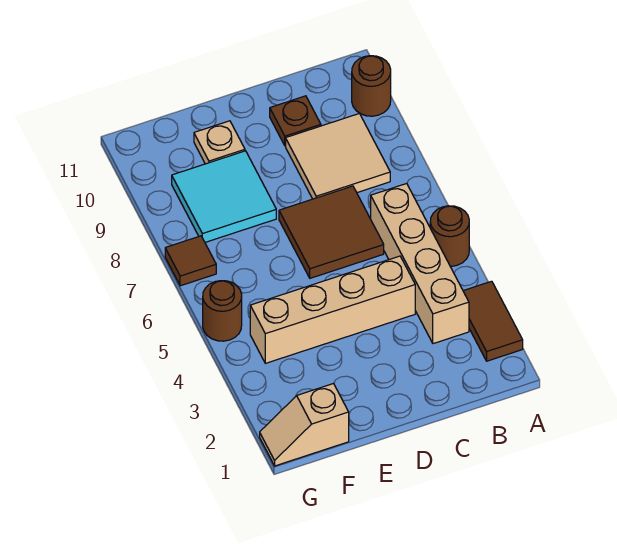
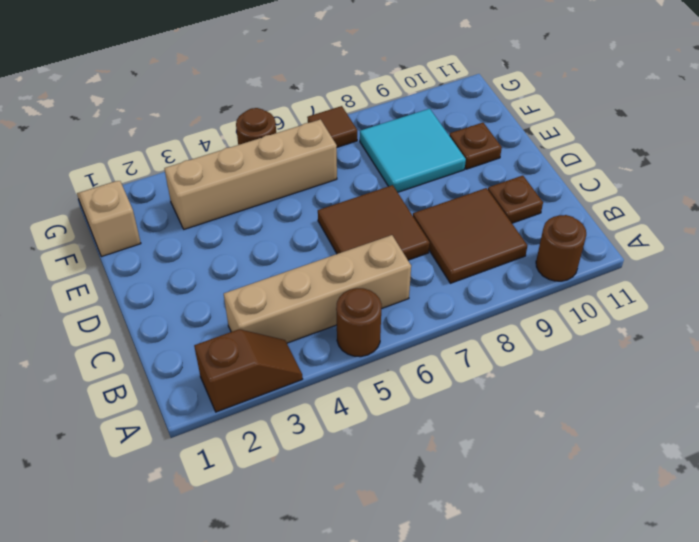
brown 1x2 tile [463,281,523,361] -> brown 1x2 slope [194,329,303,412]
tan 2x2 tile [286,113,390,199] -> brown 2x2 tile [413,188,527,283]
tan 1x4 brick [250,256,415,363] -> tan 1x4 brick turned to [164,119,337,229]
tan 1x1 plate [194,121,245,164] -> brown 1x1 plate [449,123,502,169]

